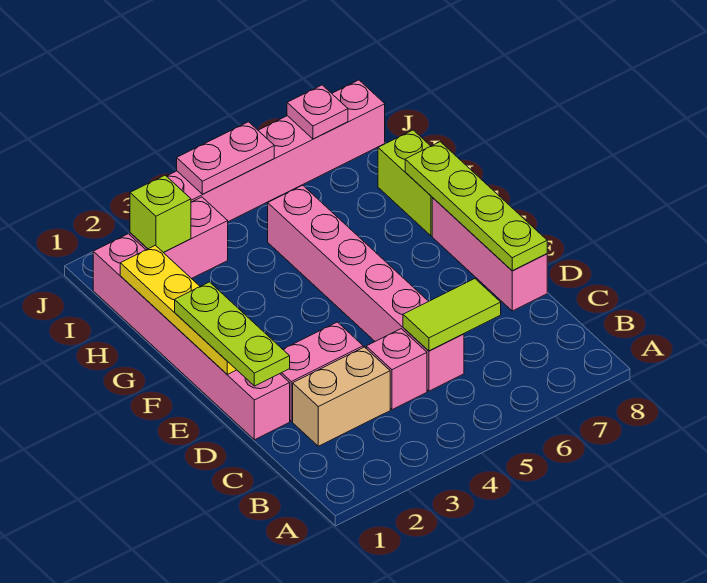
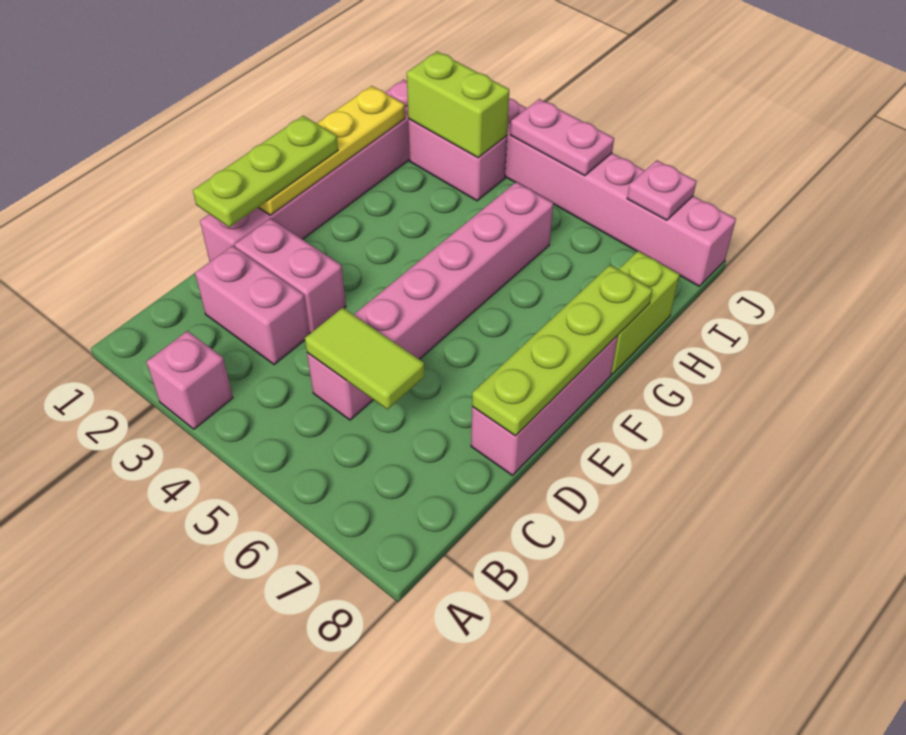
tan 1x2 brick [293,347,390,446] -> pink 1x2 brick [195,246,310,365]
pink 1x1 brick [366,329,427,410] -> pink 1x1 brick moved to [147,331,233,429]
lime 1x1 brick [130,175,191,252] -> lime 1x2 brick [407,52,509,158]

